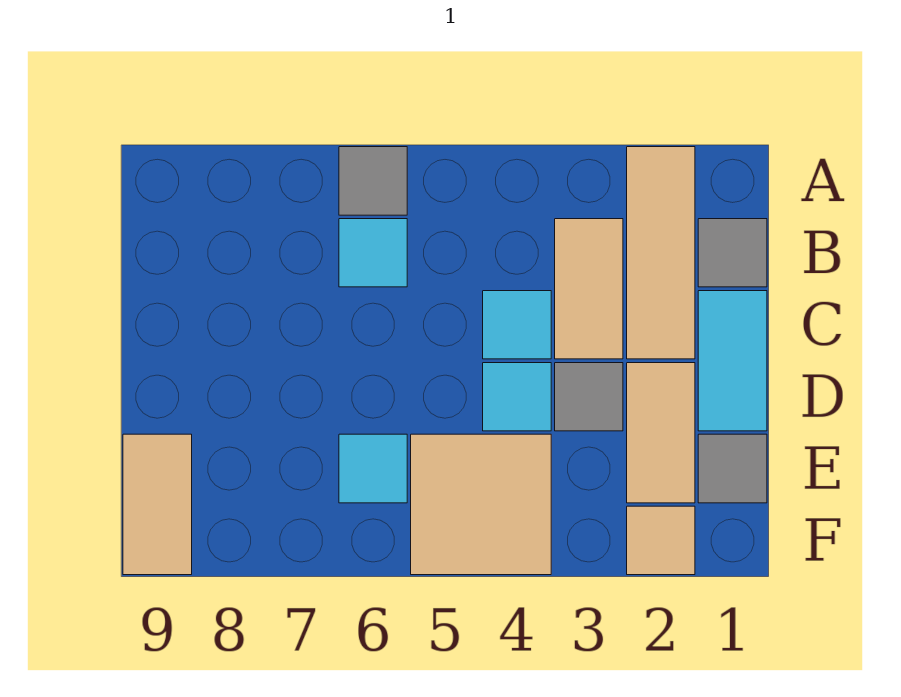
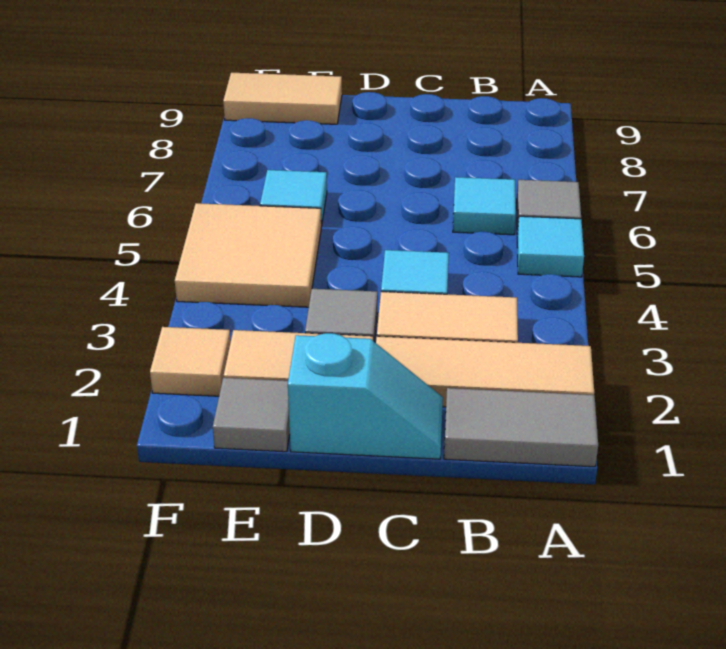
grey 1x1 tile [698,219,767,287] -> grey 1x2 tile [444,388,598,467]
cyan 1x2 tile [698,291,767,431] -> cyan 1x2 slope [288,333,443,459]
cyan 1x1 tile [483,363,551,431] -> cyan 1x1 tile moved to [517,216,584,277]

